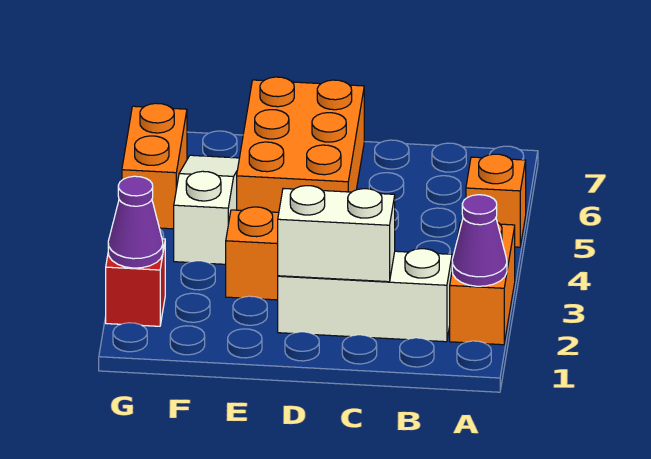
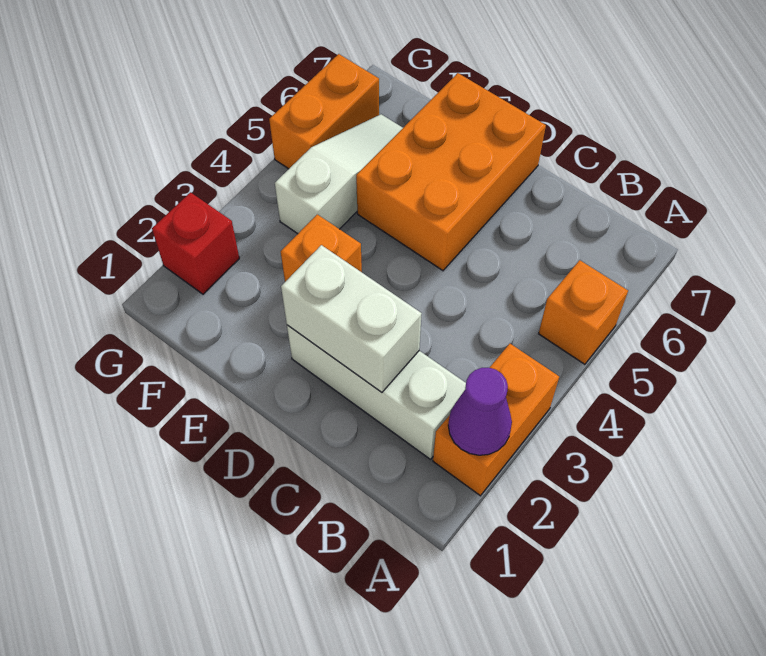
purple 1x1 cone [108,176,163,268] -> none

